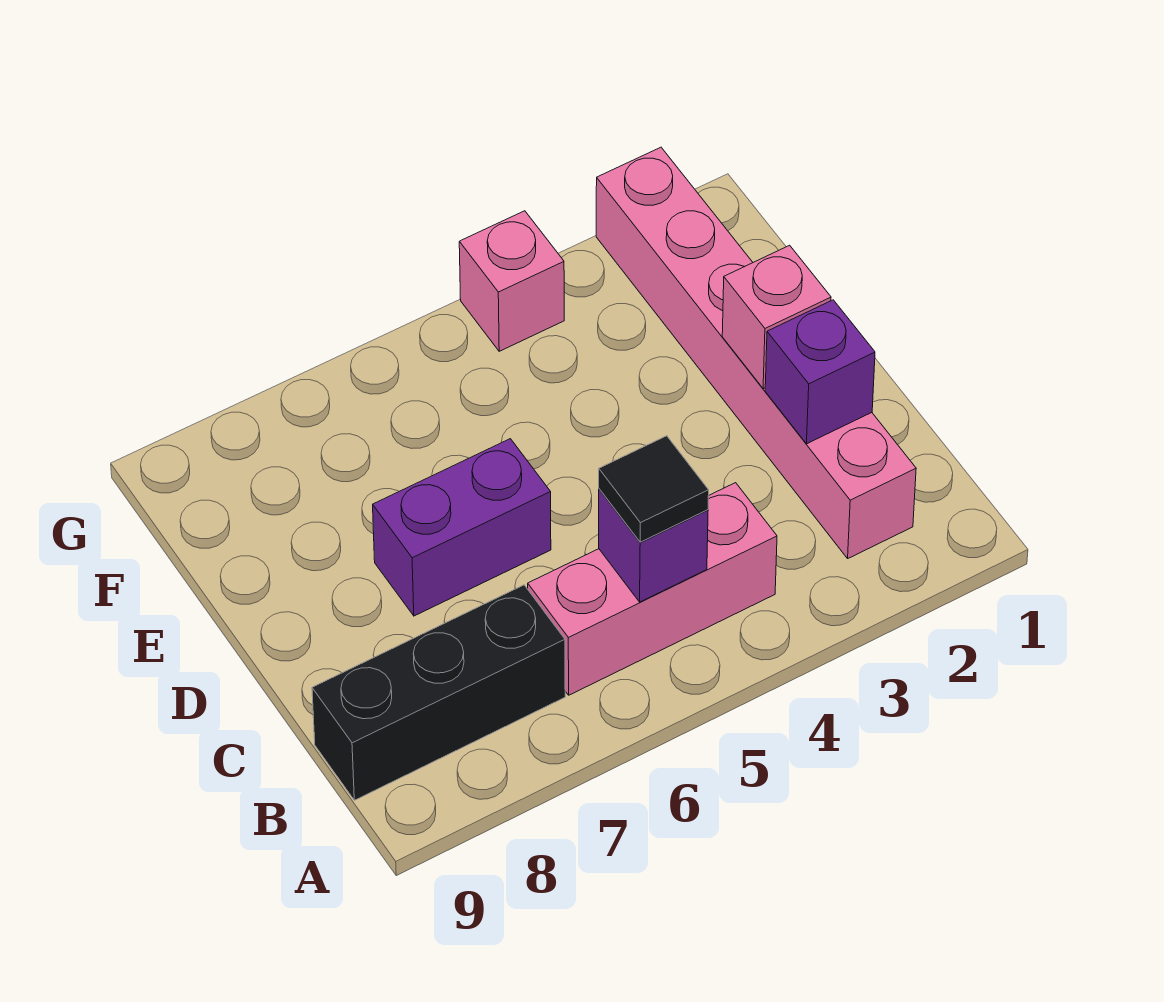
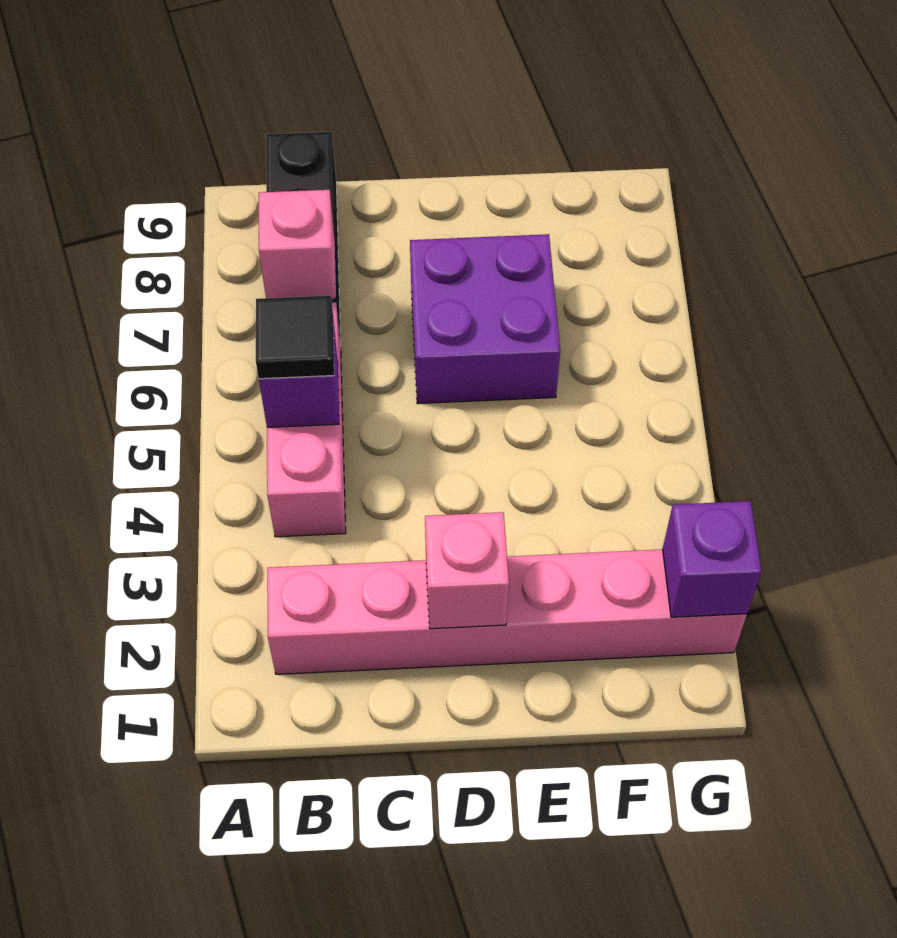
purple 1x1 brick [765,300,875,444] -> purple 1x1 brick moved to [663,501,762,617]
purple 1x2 brick [373,439,551,616] -> purple 2x2 brick [410,234,560,404]
pink 1x1 brick [459,211,564,351] -> pink 1x1 brick moved to [259,190,336,299]

